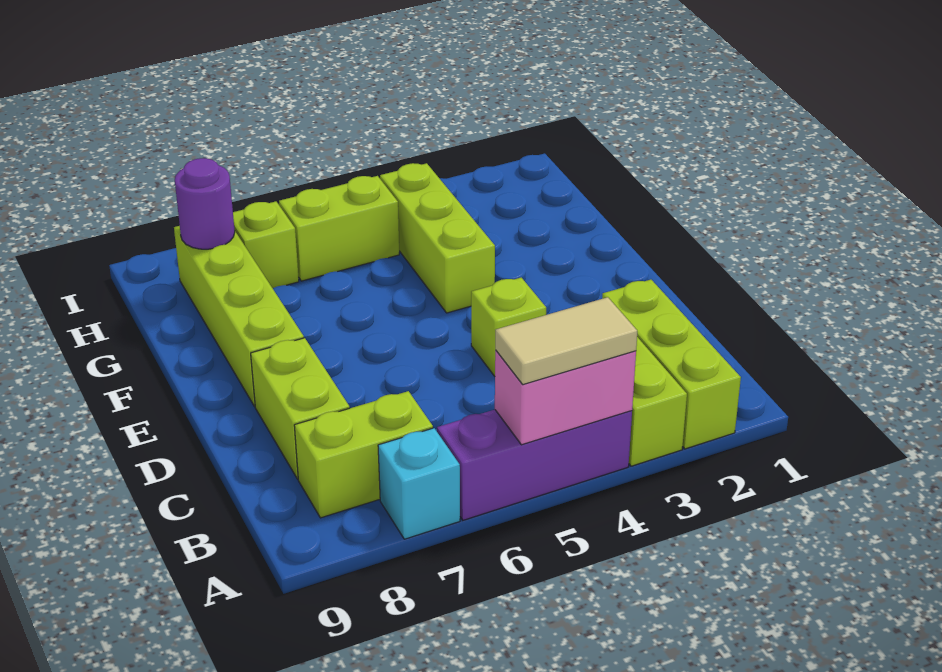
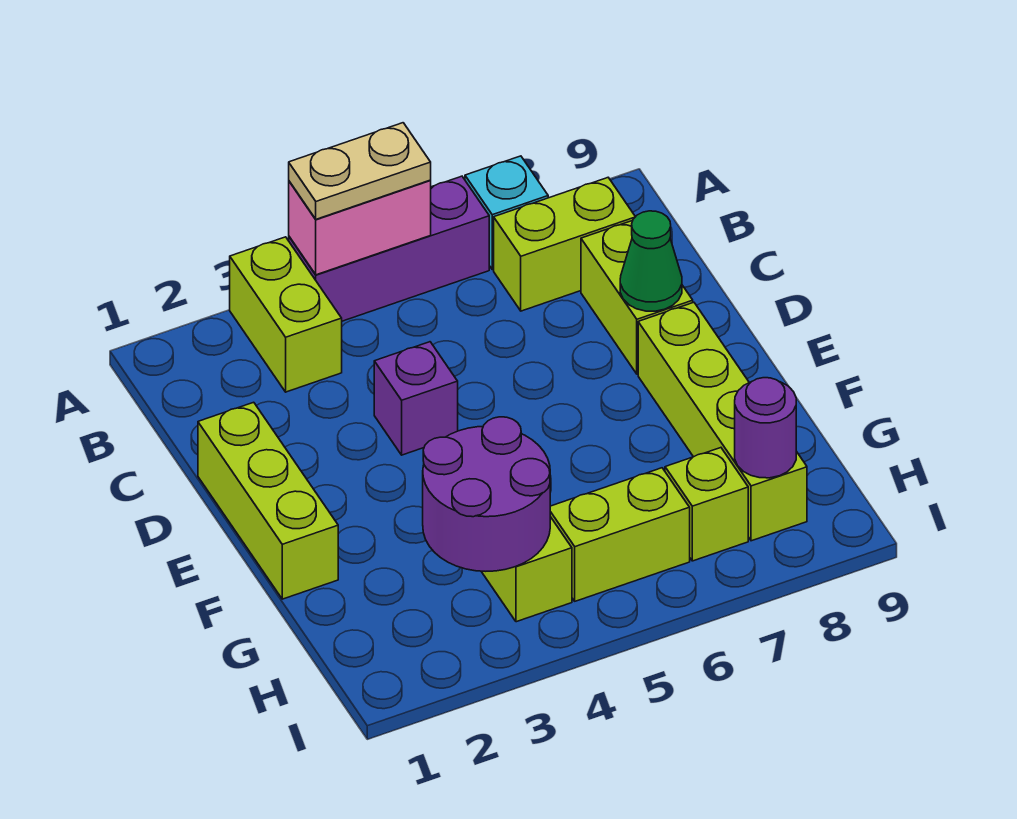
lime 1x3 brick [602,280,741,449] -> lime 1x3 brick moved to [198,402,338,599]
tan 1x2 tile [495,297,637,385] -> tan 1x2 plate [289,123,431,219]
lime 1x1 brick [471,278,546,376] -> purple 1x1 brick [374,342,458,455]
none -> green 1x1 cone [620,211,682,311]
none -> purple 2x2 round brick [423,417,550,571]

